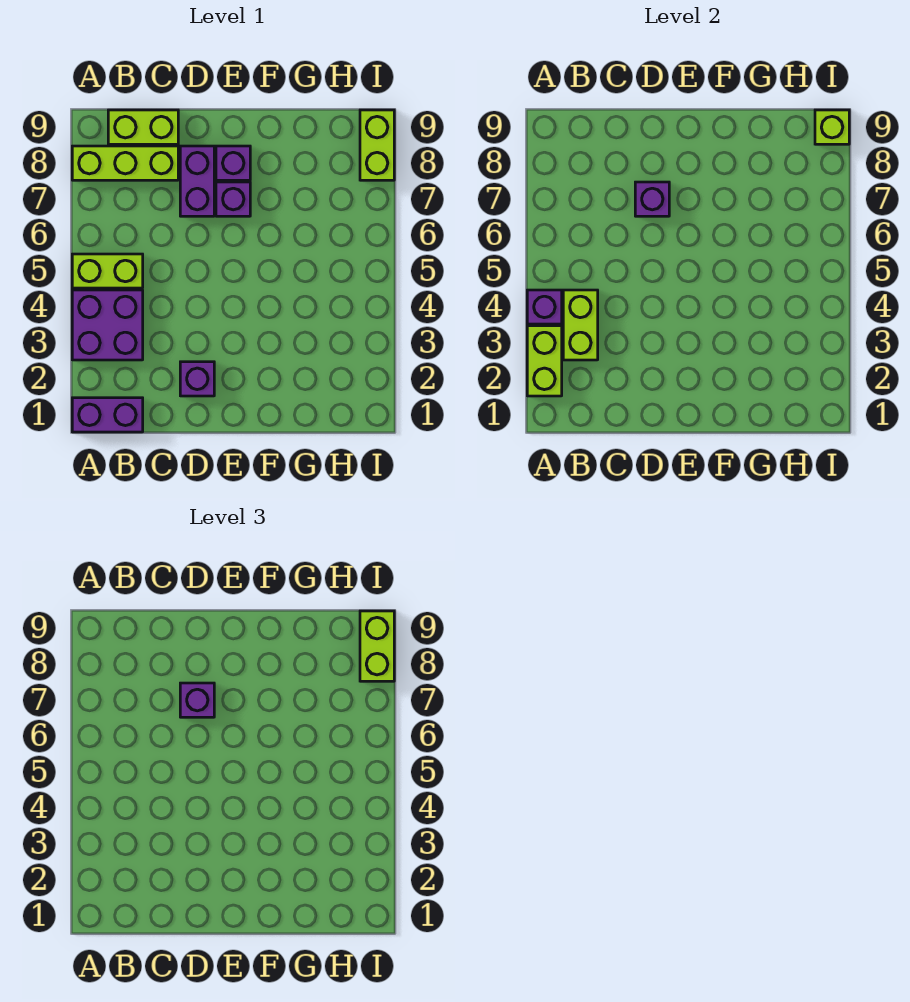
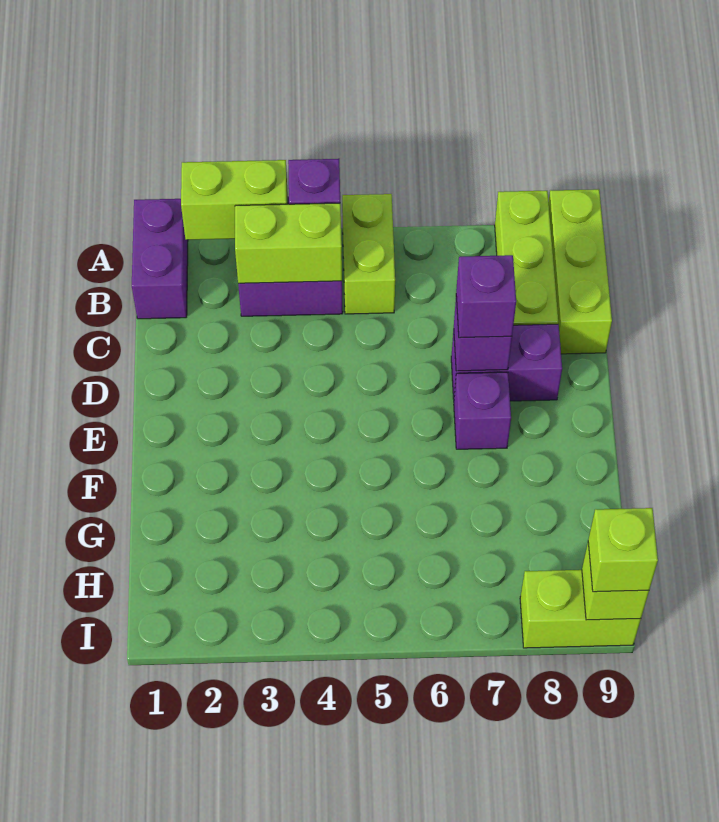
lime 1x2 brick [108,110,178,144] -> lime 1x3 brick [548,189,612,354]
purple 1x1 brick [180,362,214,396] -> none
purple 1x1 brick [216,146,250,180] -> none
lime 1x2 brick [360,611,394,681] -> lime 1x1 brick [588,508,658,592]

